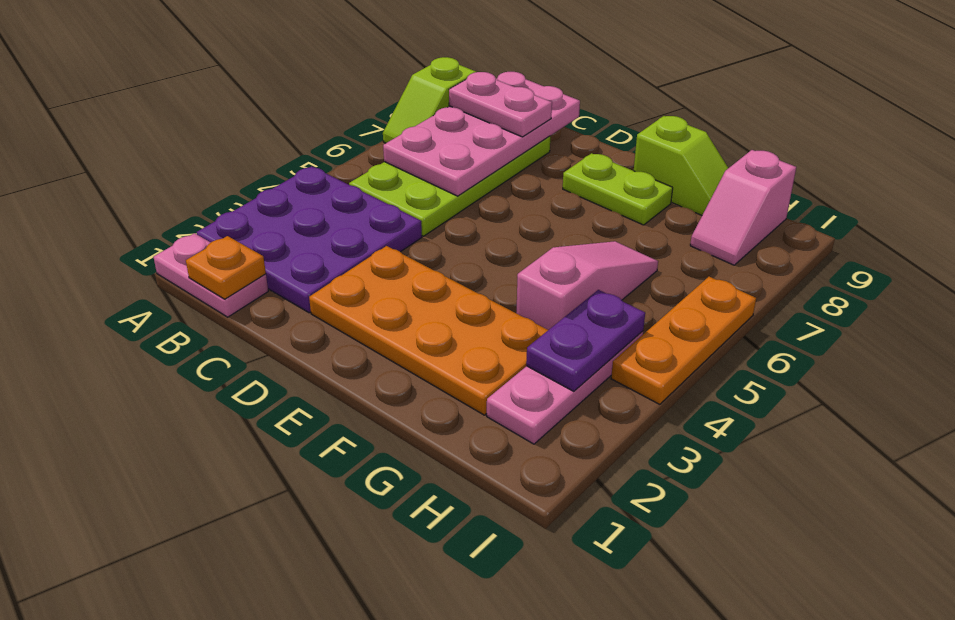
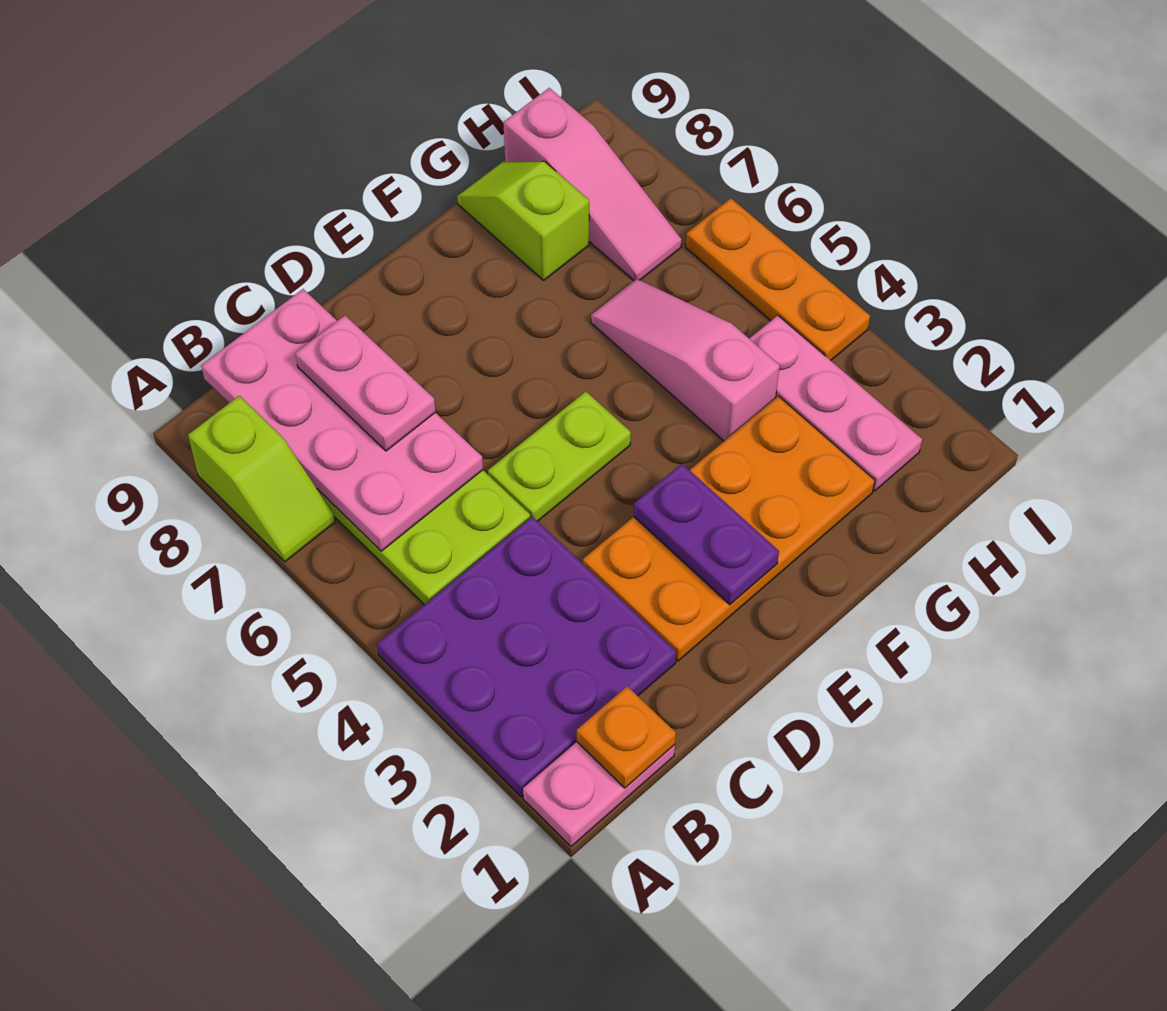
pink 1x2 plate [449,72,552,137] -> pink 1x2 plate turned to [295,316,436,451]
lime 1x2 plate [563,153,673,225] -> lime 1x2 plate moved to [488,392,631,521]
lime 1x2 slope [634,116,728,215] -> lime 1x2 slope turned to [457,161,589,280]
purple 1x2 plate [526,290,645,391] -> purple 1x2 plate moved to [634,464,779,605]
pink 1x2 slope [690,150,796,265] -> pink 1x3 slope [503,88,682,280]

